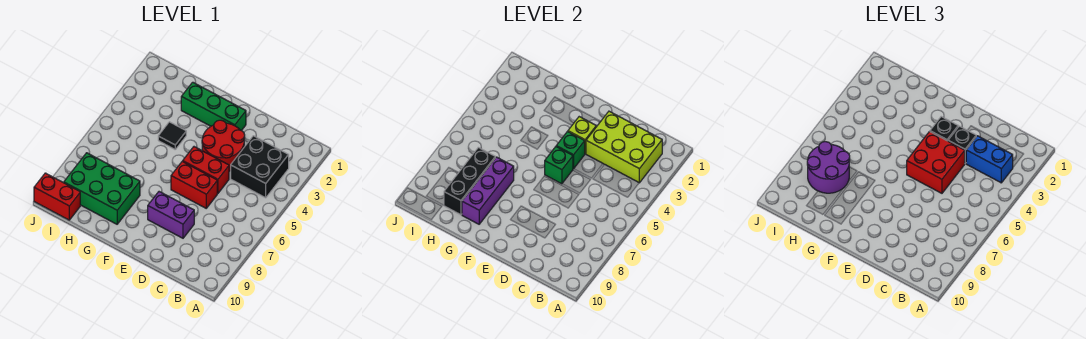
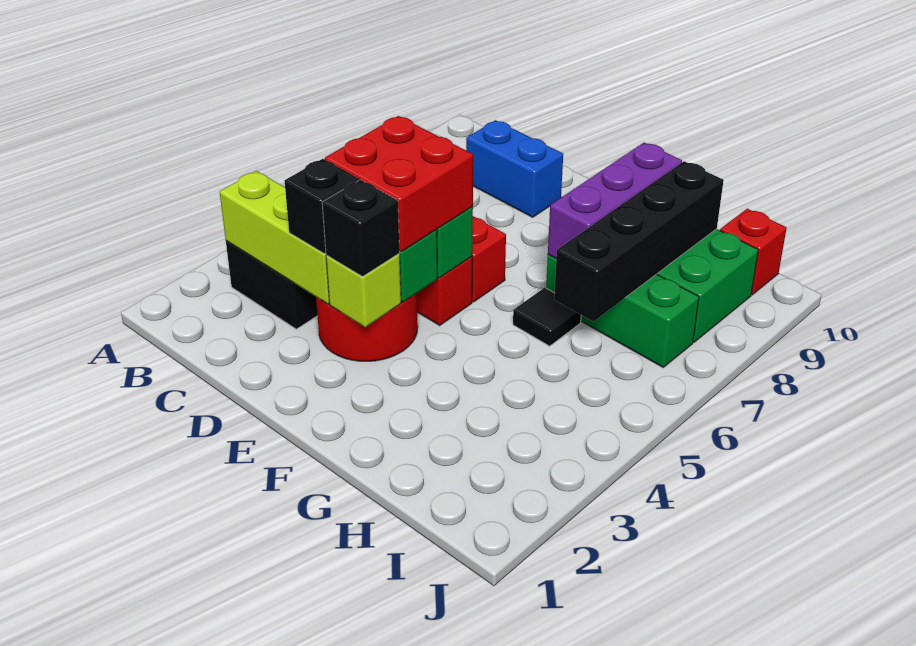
lime 2x3 brick [586,111,662,183] -> lime 1x3 brick [220,171,330,304]
blue 1x2 brick [966,136,1013,183] -> blue 1x2 brick moved to [466,120,563,217]
purple 1x2 brick [148,192,194,238] -> none
green 1x3 brick [181,82,246,131] -> green 1x3 brick moved to [546,255,699,367]
black 1x1 tile [158,122,186,149] -> black 1x1 tile moved to [513,288,581,346]
black 1x3 brick [444,147,495,215] -> black 1x4 brick [554,161,724,321]
purple 2x2 round brick [807,142,850,193] -> none
red 1x2 brick [34,173,80,220] -> red 1x1 brick [720,209,786,295]

